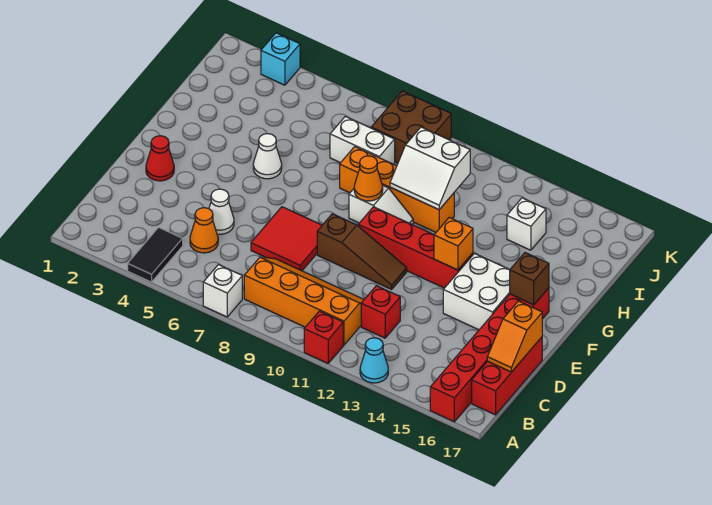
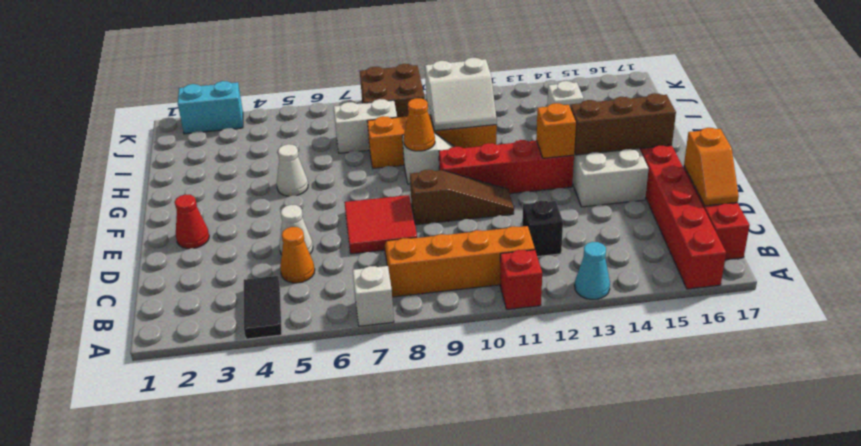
red 1x1 brick [361,286,400,338] -> black 1x1 brick [522,200,563,257]
brown 1x1 brick [510,253,549,305] -> brown 1x3 brick [570,93,676,155]
cyan 1x1 brick [261,33,300,85] -> cyan 1x2 brick [178,81,243,134]

